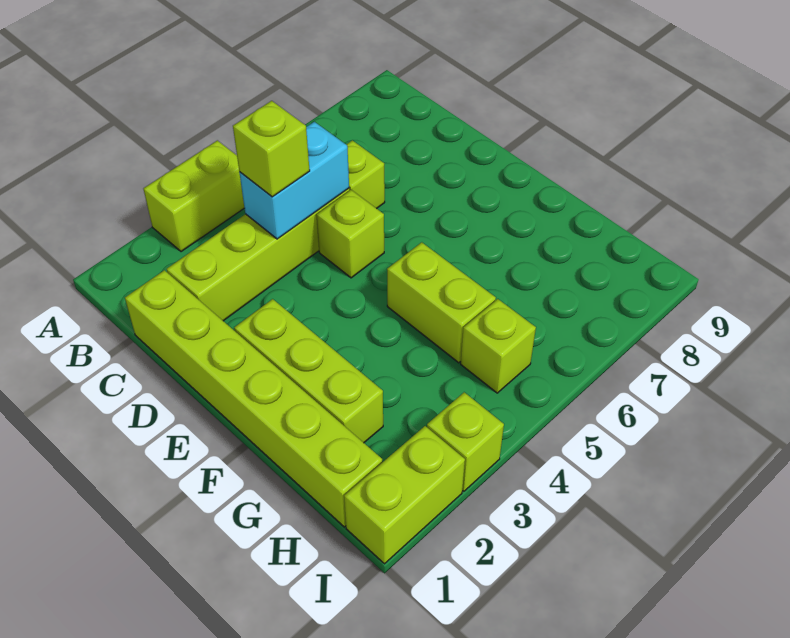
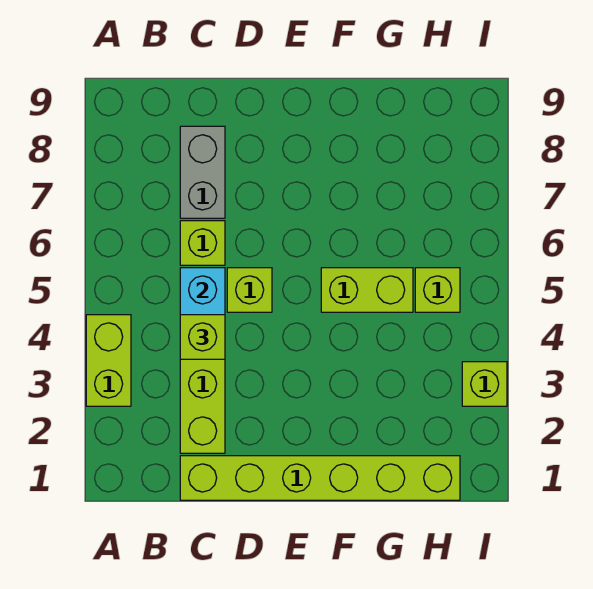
none -> grey 1x2 brick [180,126,225,218]
lime 1x3 brick [234,299,383,443] -> none
lime 1x2 brick [344,426,465,564] -> none

